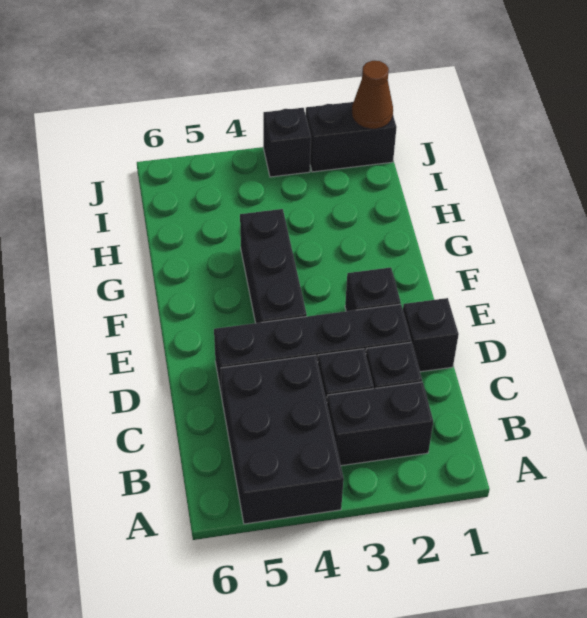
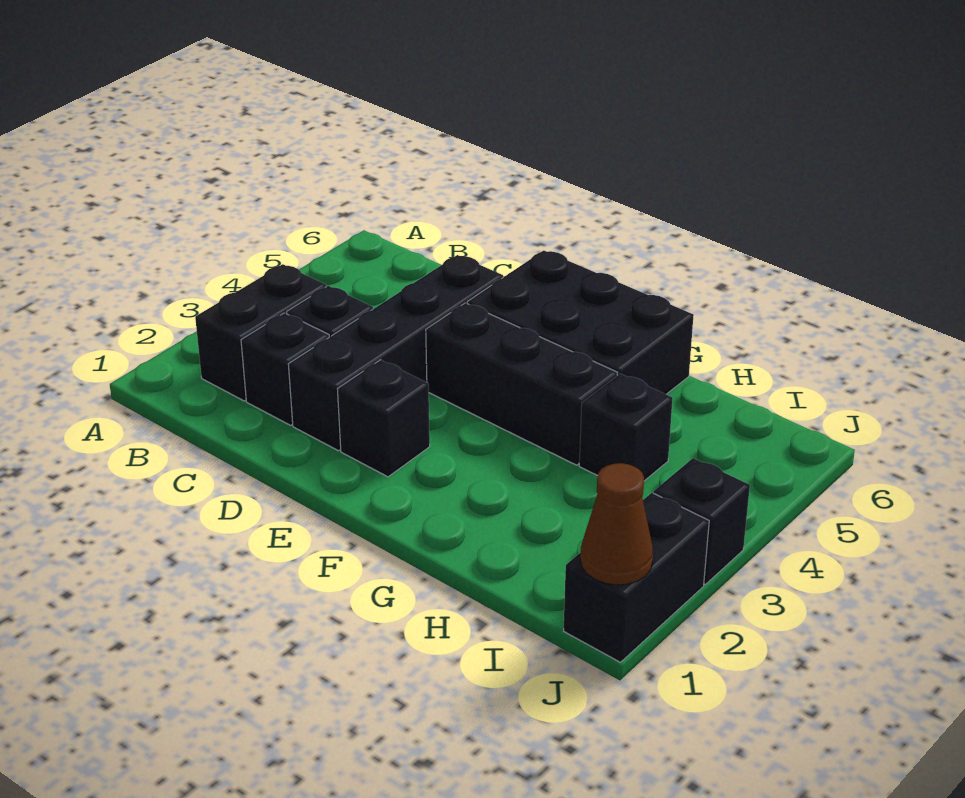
black 2x3 brick [221,355,344,524] -> black 2x3 brick moved to [467,250,694,394]
black 1x1 brick [403,298,459,372] -> black 1x1 brick moved to [579,374,673,481]

